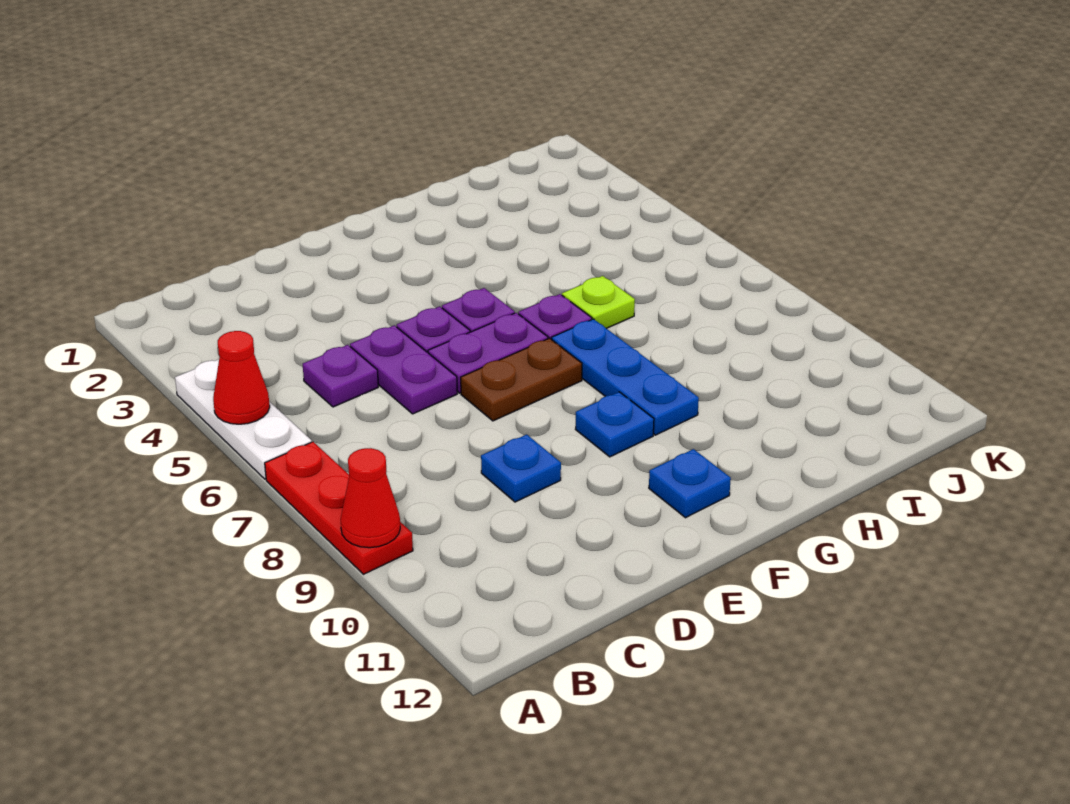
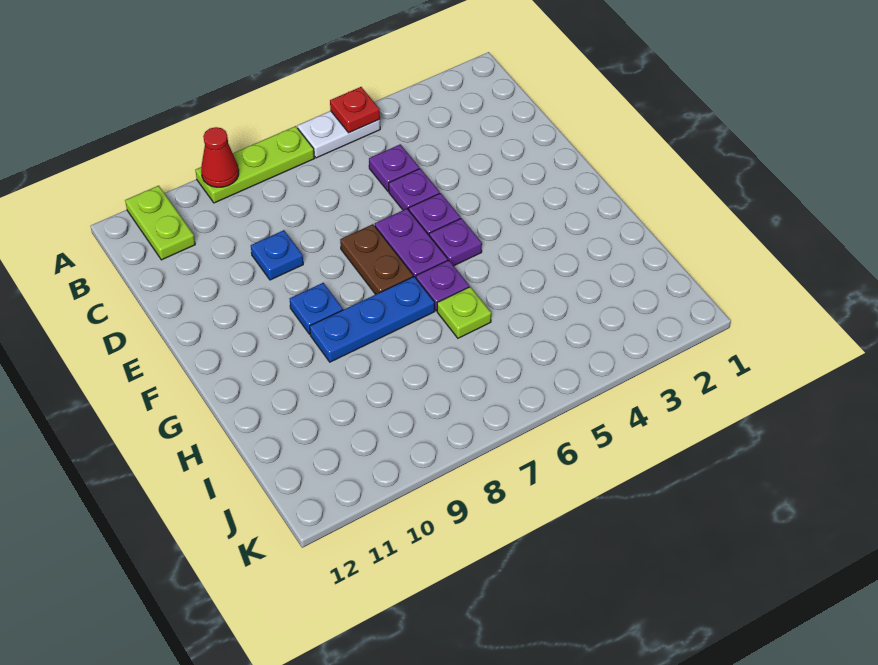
white 1x3 plate [175,359,312,479] -> white 1x2 plate [297,111,380,158]
red 1x1 cone [213,331,270,424] -> red 1x1 plate [330,87,380,133]
red 1x3 plate [265,442,413,574] -> lime 1x3 plate [195,126,314,203]
none -> lime 1x2 plate [125,186,195,260]
purple 1x2 plate [350,325,457,414] -> purple 1x1 plate [389,168,440,210]
blue 1x1 plate [649,449,731,518] -> none

